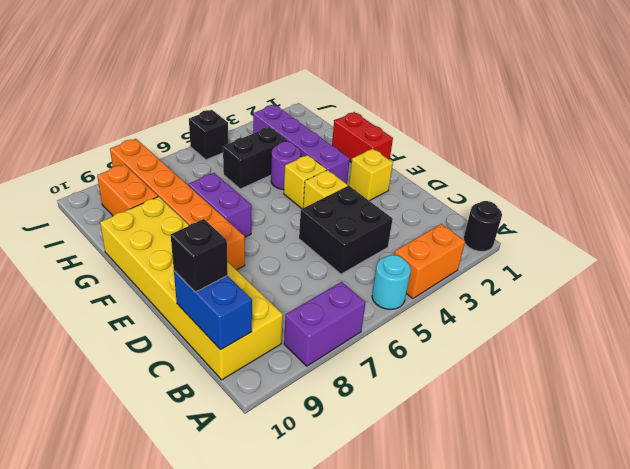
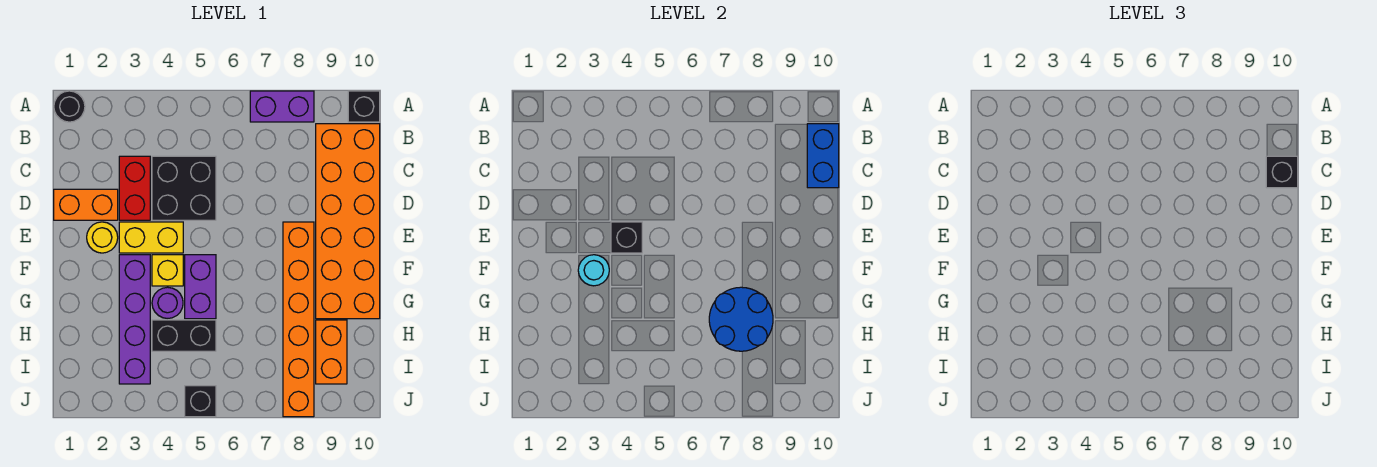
orange 1x2 brick [394,224,465,298] -> orange 1x2 brick moved to [54,189,118,220]
cyan 1x1 round brick [372,255,411,309] -> cyan 1x1 round brick moved to [578,255,609,286]
none -> black 1x1 brick [348,91,380,122]
yellow 2x6 brick [100,197,283,380] -> orange 2x6 brick [316,124,380,319]
yellow 1x1 brick [349,149,393,201] -> yellow 1x1 round brick [87,222,118,253]
yellow 1x1 brick [303,170,348,208] -> yellow 1x2 brick [119,222,183,253]
none -> black 1x1 brick [611,222,642,253]
red 1x2 brick [332,112,393,162] -> red 1x2 brick moved to [119,156,150,220]
purple 1x2 brick [188,173,252,237] -> purple 1x2 brick moved to [185,255,216,319]
none -> blue 2x2 round brick [709,287,773,351]

